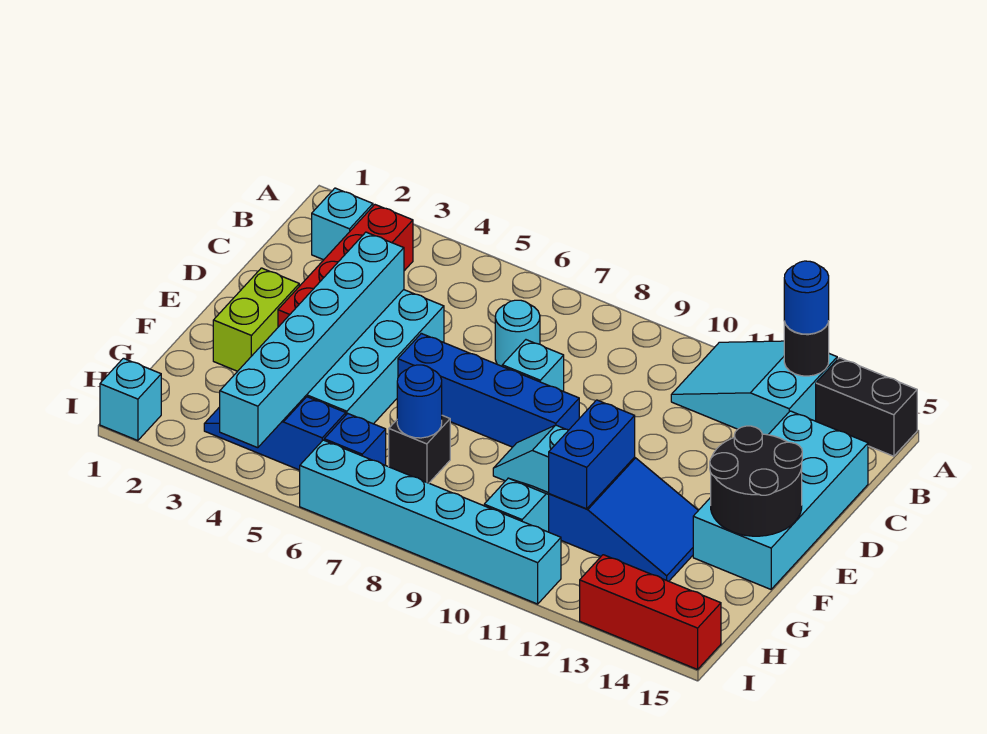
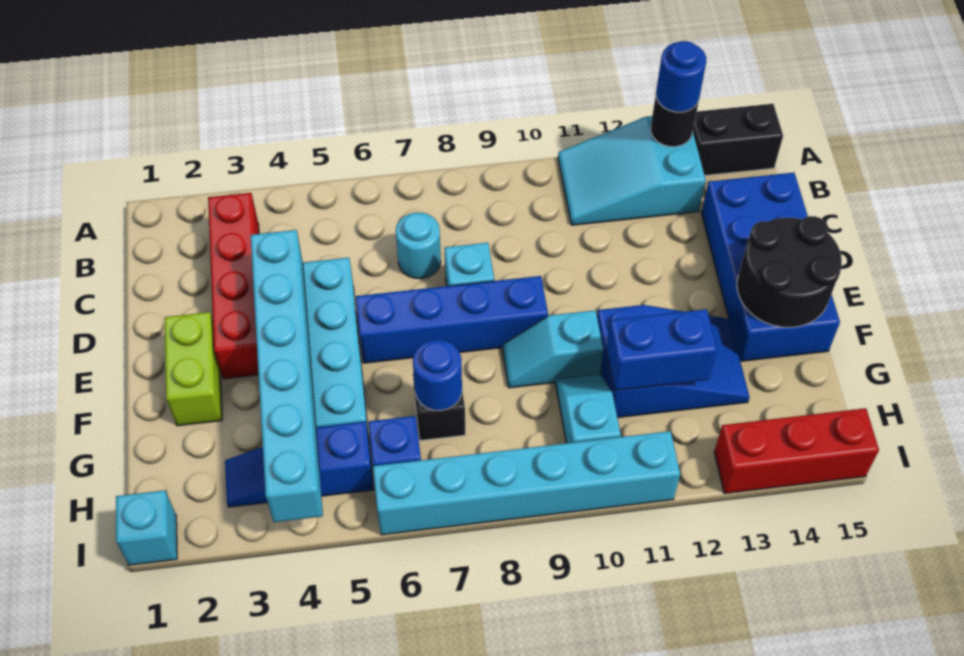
cyan 1x1 brick [312,188,373,260] -> none
cyan 2x4 brick [693,411,868,589] -> blue 2x4 brick [701,173,840,361]
blue 1x2 brick [549,400,635,509] -> blue 1x2 brick turned to [606,309,717,391]

